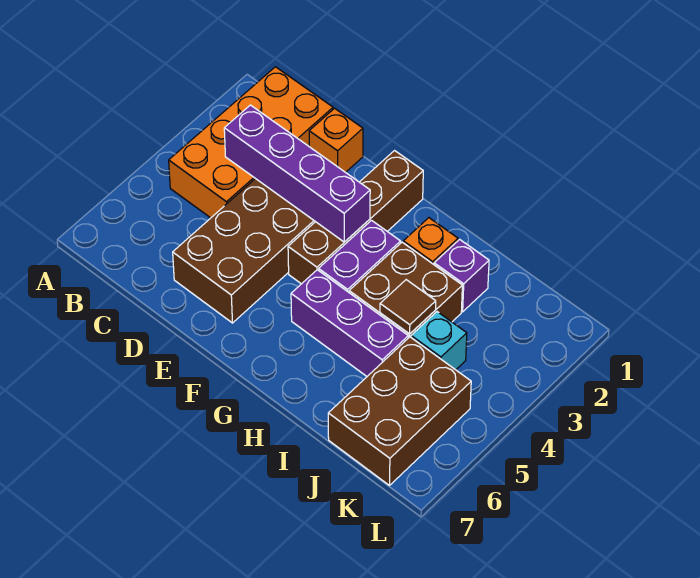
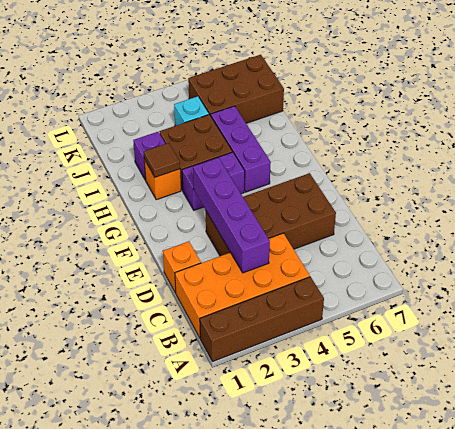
brown 1x4 brick [288,151,423,284] -> brown 1x4 brick moved to [200,277,324,362]
brown 1x1 tile [380,280,436,334] -> brown 1x1 tile moved to [144,143,180,177]

